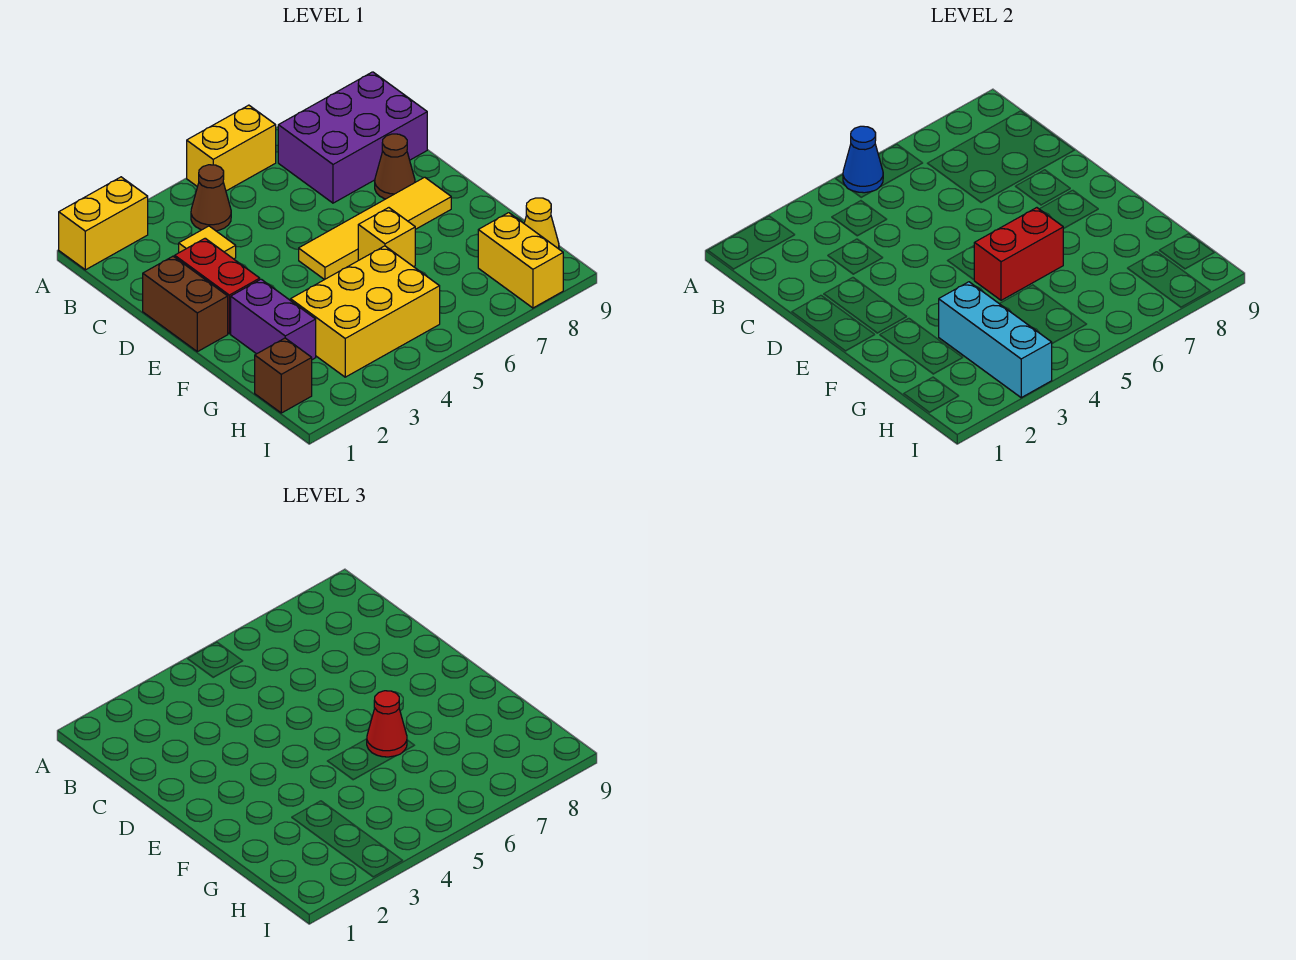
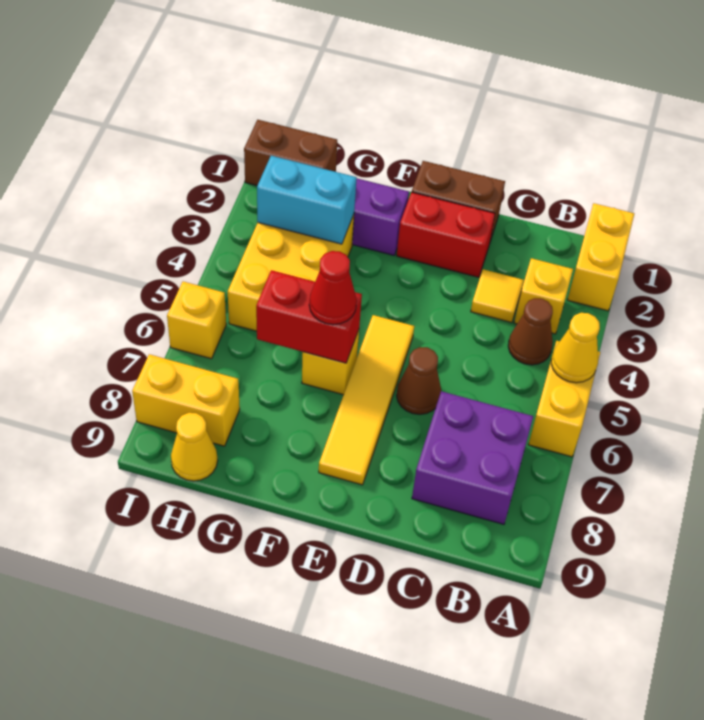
blue 1x1 cone [843,126,883,193] -> yellow 1x1 cone [551,313,600,383]
none -> yellow 1x1 brick [514,258,573,334]
purple 2x3 brick [278,72,427,203] -> purple 2x2 brick [412,391,533,524]
brown 1x1 cone [375,134,415,199] -> brown 1x1 cone moved to [396,347,442,414]
red 1x2 brick [974,208,1063,300] -> red 1x2 brick turned to [256,270,362,363]
cyan 1x3 brick [939,282,1052,398] -> cyan 1x2 brick [257,156,357,244]
brown 1x1 brick [255,338,312,413] -> brown 1x2 brick [244,120,337,186]
none -> yellow 1x1 brick [167,282,226,359]

